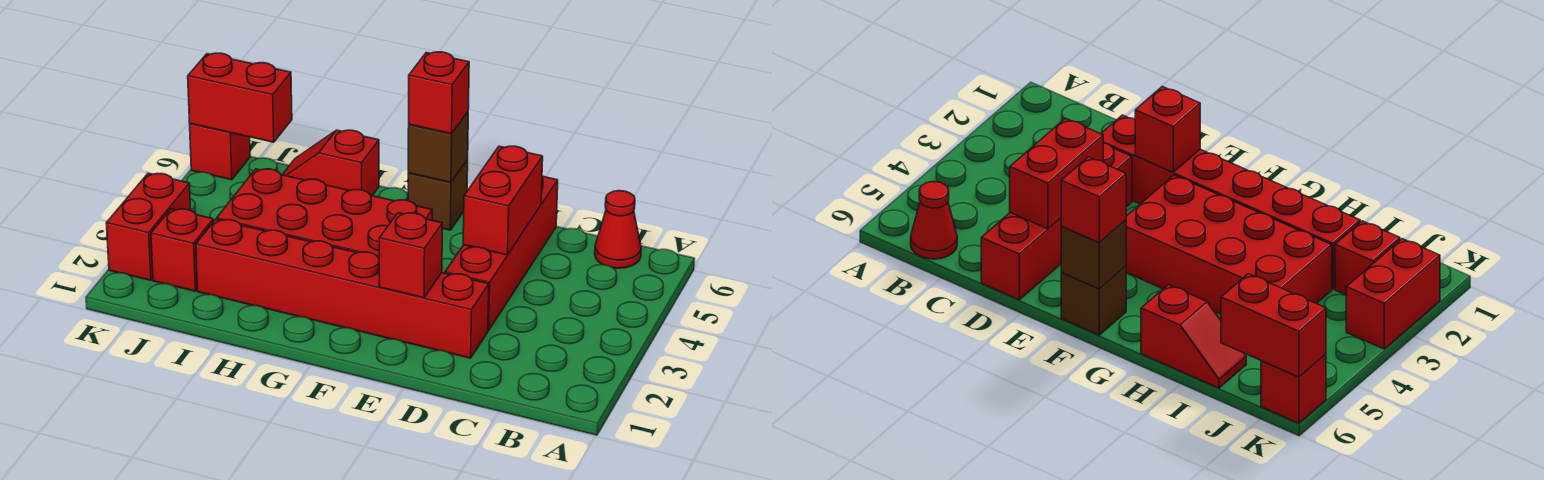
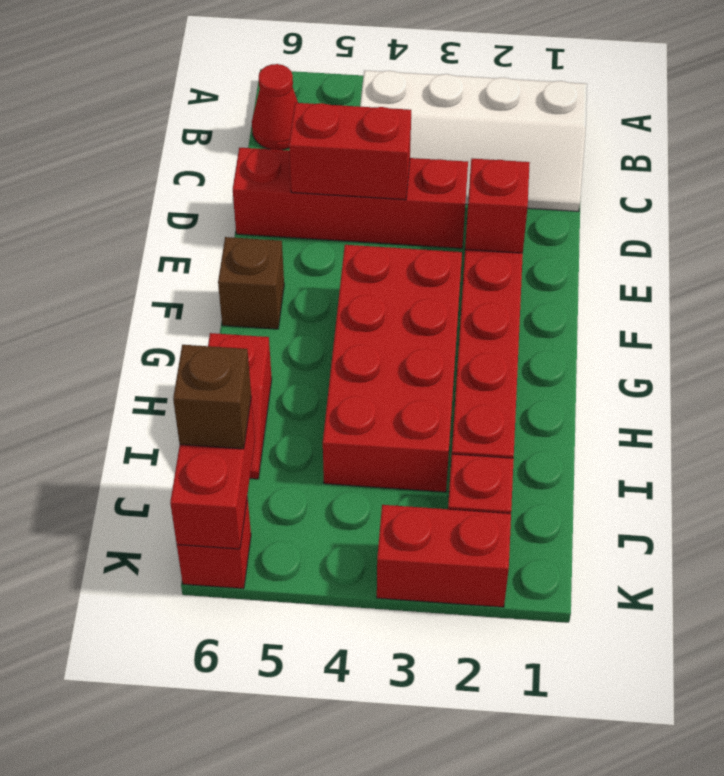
none -> white 2x4 slope [360,70,587,212]
brown 1x1 brick [408,112,468,182] -> brown 1x1 brick moved to [173,345,251,449]
red 1x1 brick [409,52,469,134] -> none

